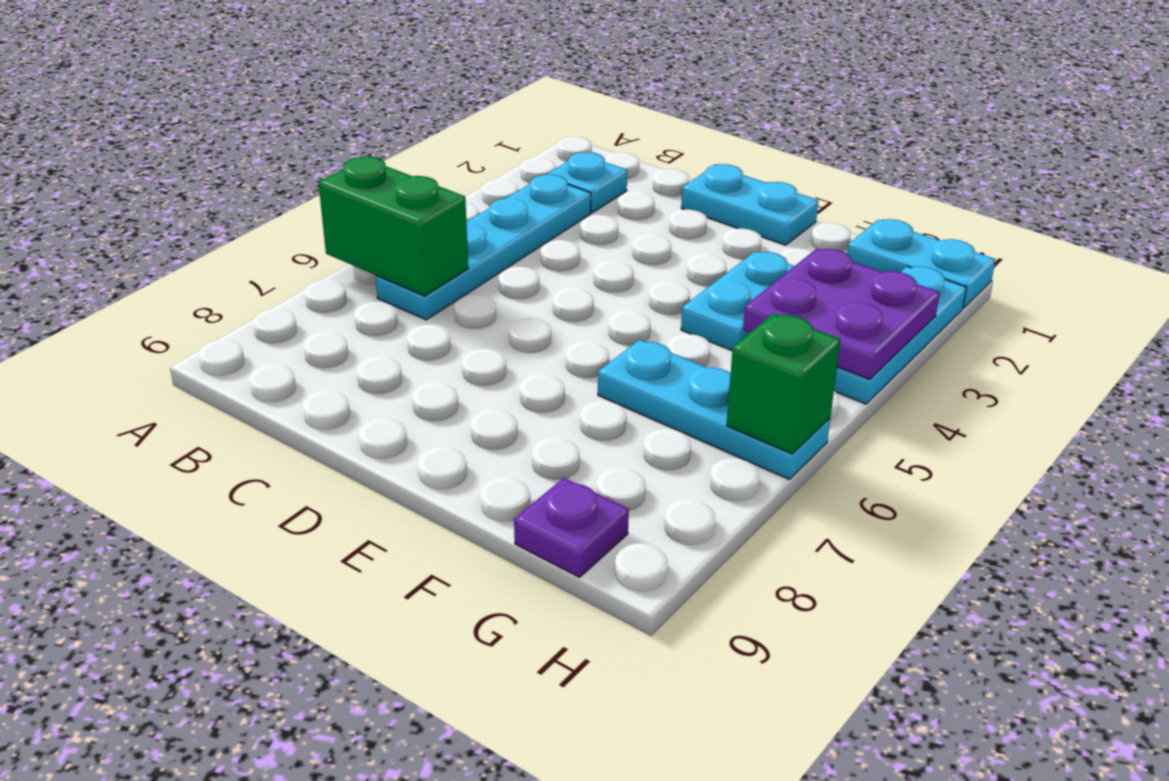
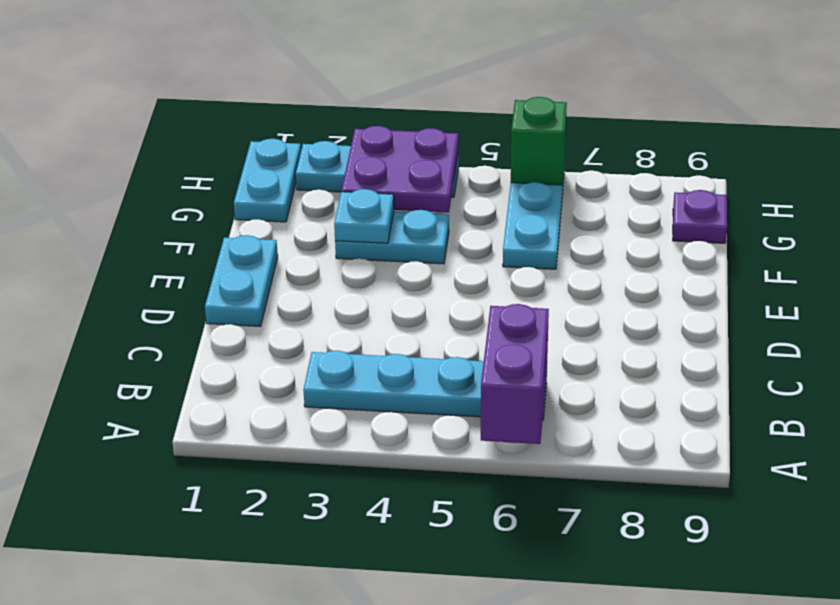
green 1x2 brick [318,156,468,296] -> purple 1x2 brick [481,304,549,444]
cyan 1x1 plate [546,152,627,213] -> cyan 1x1 plate moved to [334,189,394,243]

